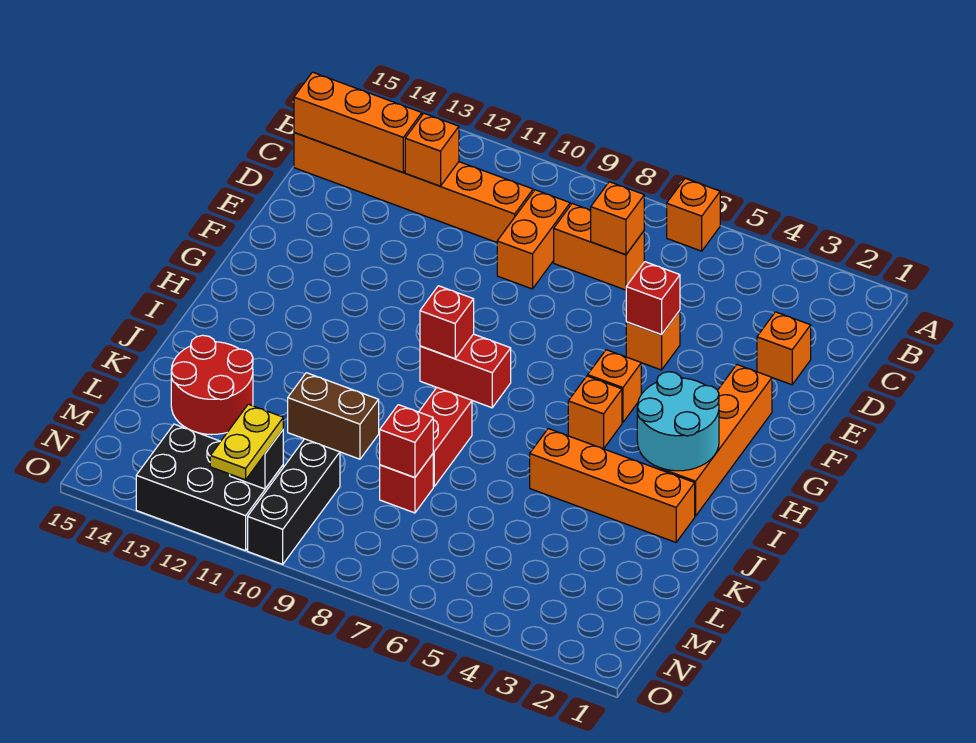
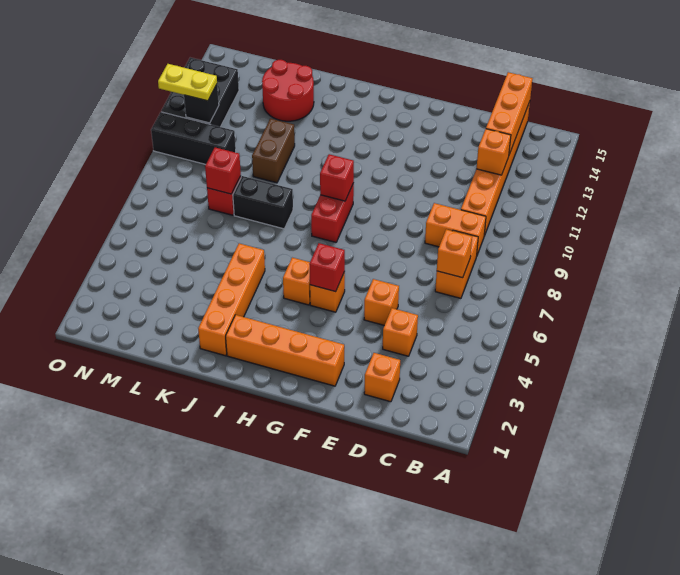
orange 1x1 brick [667,178,720,251] -> orange 1x1 brick moved to [383,308,418,356]
red 1x1 brick [626,262,680,335] -> red 1x1 brick moved to [309,243,345,292]
cyan 2x2 round brick [637,372,719,471] -> none
red 1x2 brick [419,388,472,486] -> black 1x2 brick [233,176,293,229]

